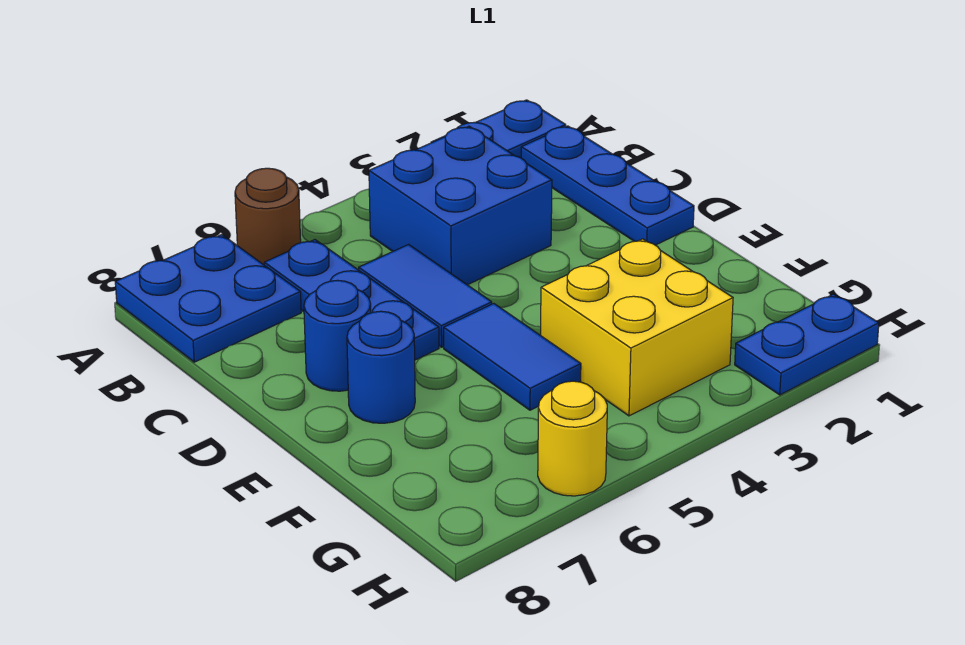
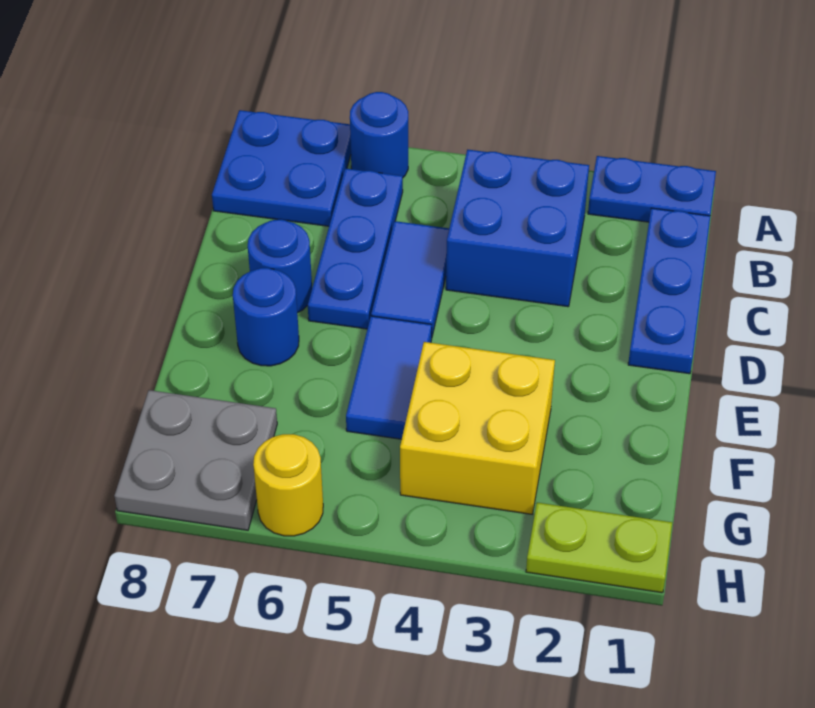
brown 1x1 round brick [235,168,301,265] -> blue 1x1 round brick [350,92,408,177]
none -> grey 2x2 plate [114,390,277,530]
blue 1x2 plate [735,294,879,395] -> lime 1x2 plate [526,503,672,593]

